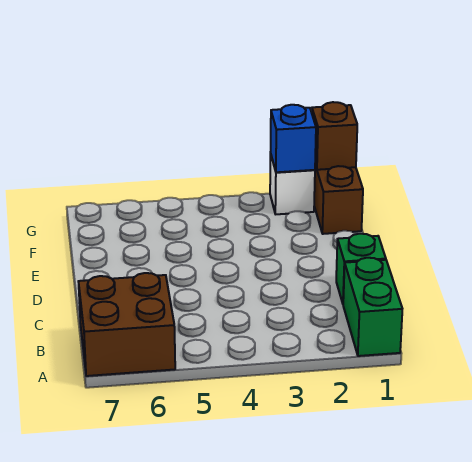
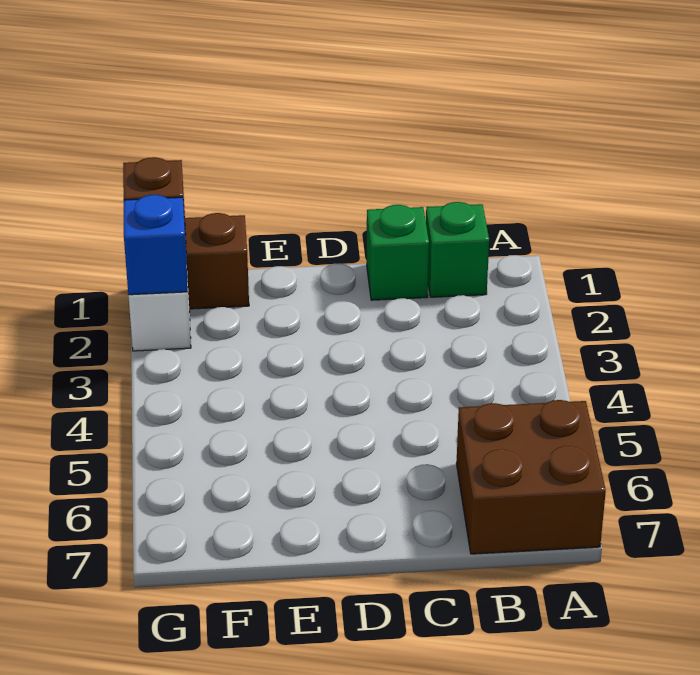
green 1x2 brick [343,258,402,356] -> green 1x1 brick [426,202,489,297]

